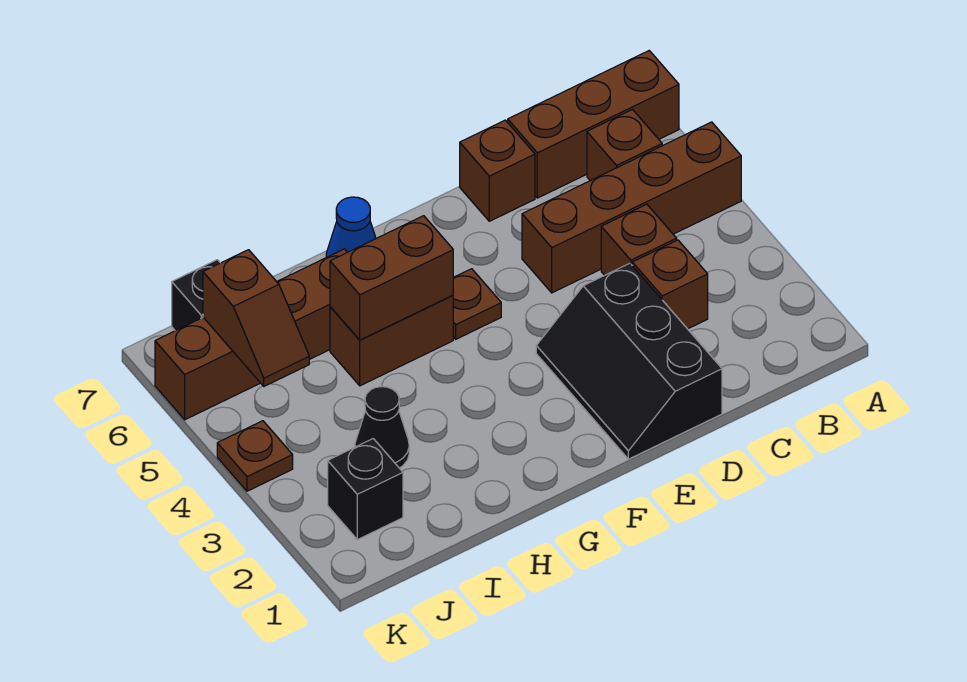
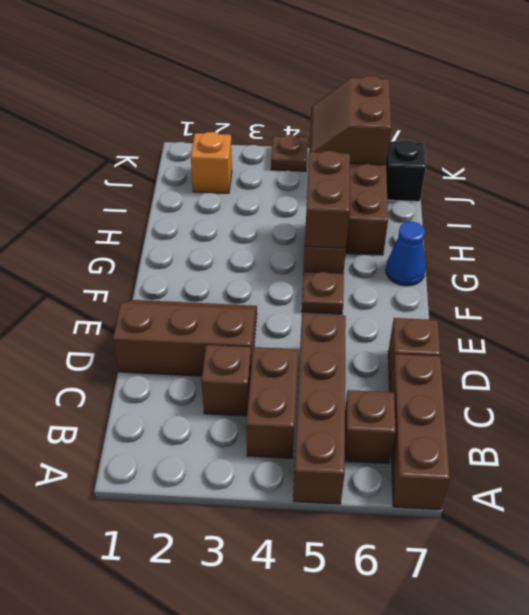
brown 1x1 brick [601,204,677,275] -> brown 1x2 brick [246,347,298,458]
black 2x3 slope [536,263,722,459] -> brown 2x3 slope [113,300,257,376]
black 1x1 cone [355,387,409,468] -> none
black 1x1 brick [328,439,403,540] -> orange 1x1 brick [191,132,232,193]
brown 1x2 slope [203,250,309,386] -> brown 2x2 slope [309,76,391,165]

